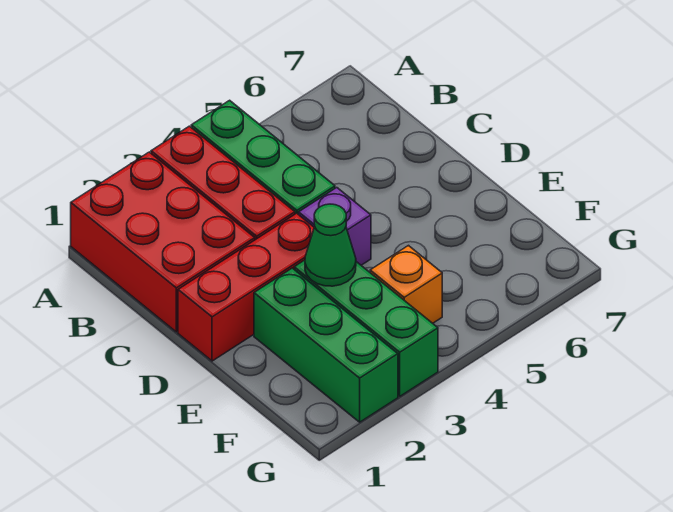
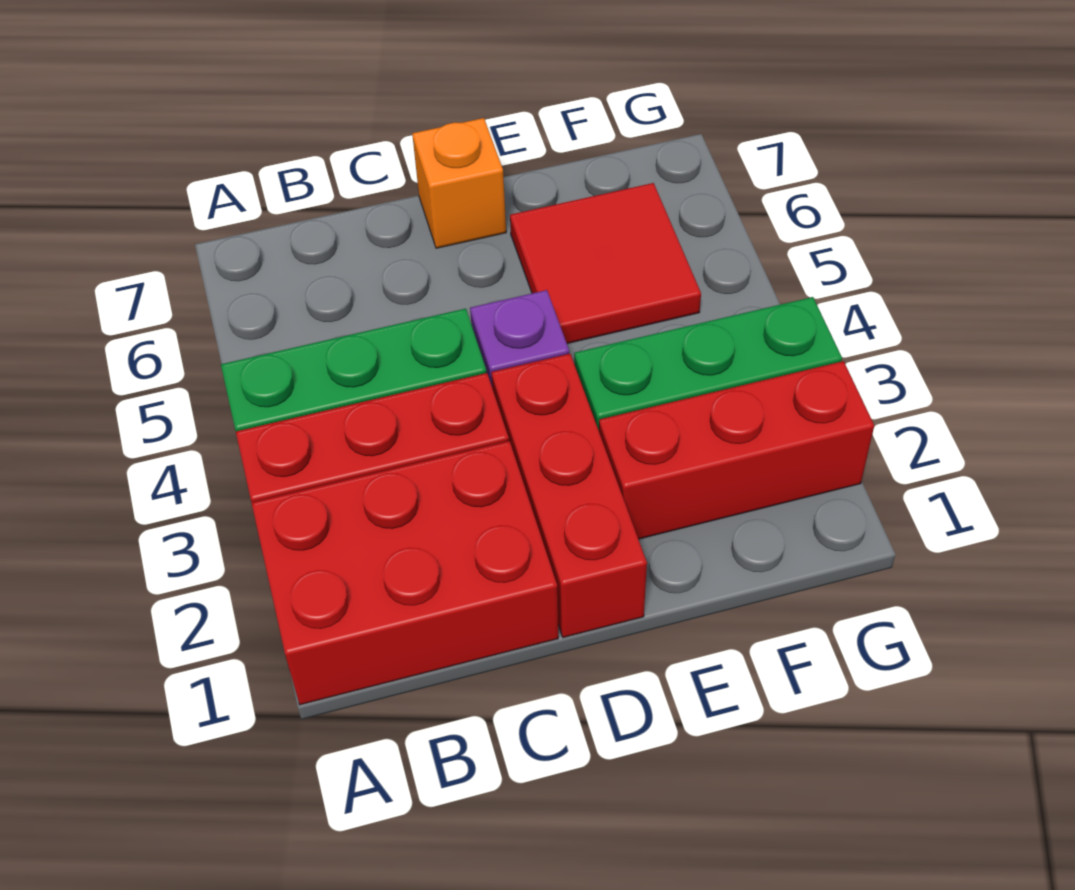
green 1x3 brick [254,268,398,422] -> red 1x3 brick [599,361,874,539]
green 1x1 cone [305,204,356,286] -> none
none -> red 2x2 tile [510,183,701,344]
orange 1x1 brick [370,246,442,323] -> orange 1x1 brick moved to [412,118,506,248]

